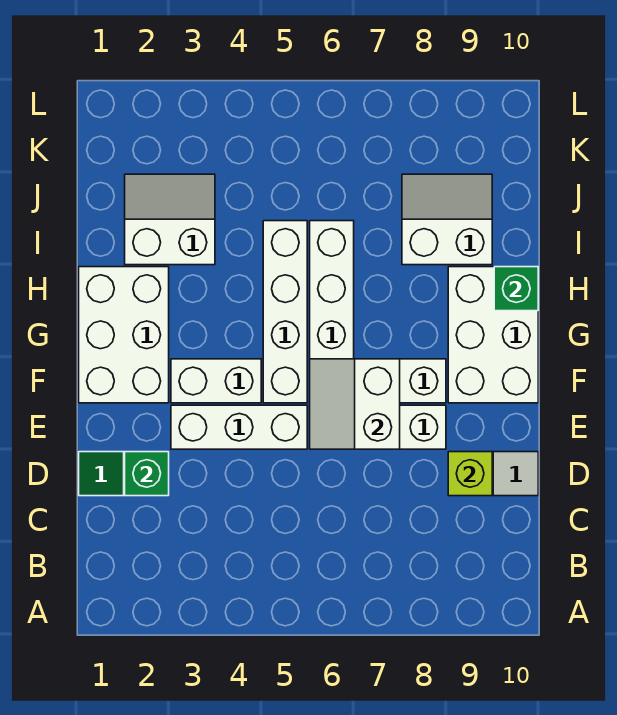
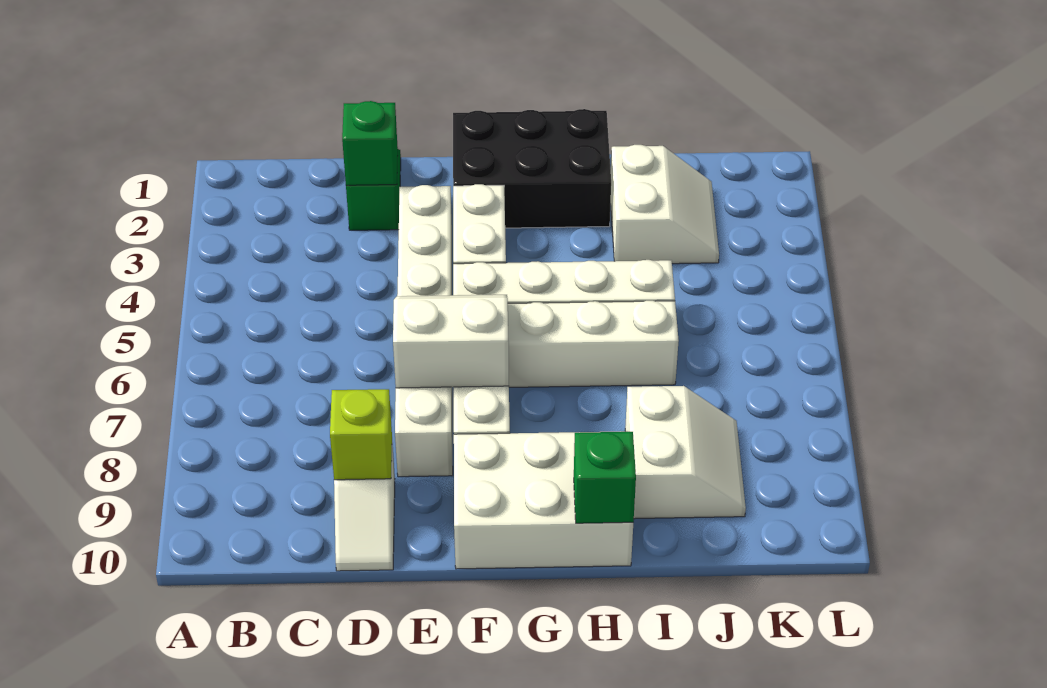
white 2x3 brick [79,267,169,403] -> black 2x3 brick [453,109,611,228]

